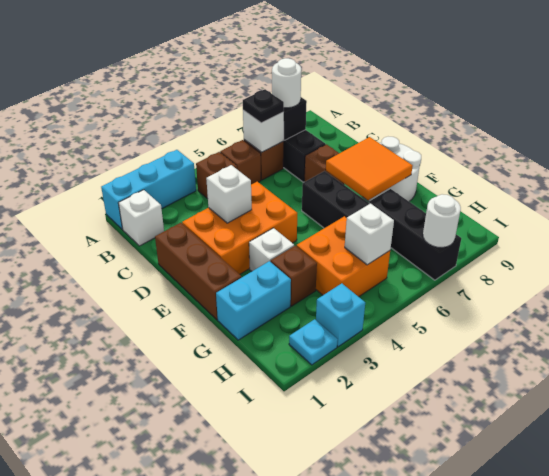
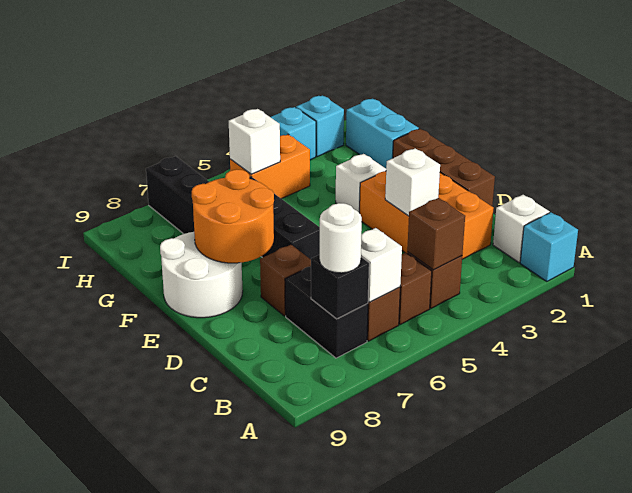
cyan 1x3 brick [101,150,196,229] -> cyan 1x1 brick [520,212,578,281]
black 1x1 plate [243,89,284,123] -> none
orange 2x3 brick [182,182,297,274] -> orange 2x3 brick turned to [360,171,494,259]
orange 2x2 tile [326,137,412,200] -> orange 2x2 round brick [192,169,274,263]
cyan 1x2 brick [216,261,291,340] -> cyan 1x2 brick turned to [346,99,419,168]
brown 1x1 brick [271,246,317,306] -> brown 1x1 brick moved to [407,198,465,270]
orange 2x2 brick [297,216,390,297] -> orange 1x2 brick [230,134,310,199]
cyan 1x1 plate [289,319,338,365] -> cyan 1x1 brick [296,95,344,157]
white 1x1 round brick [423,194,461,248] -> none

